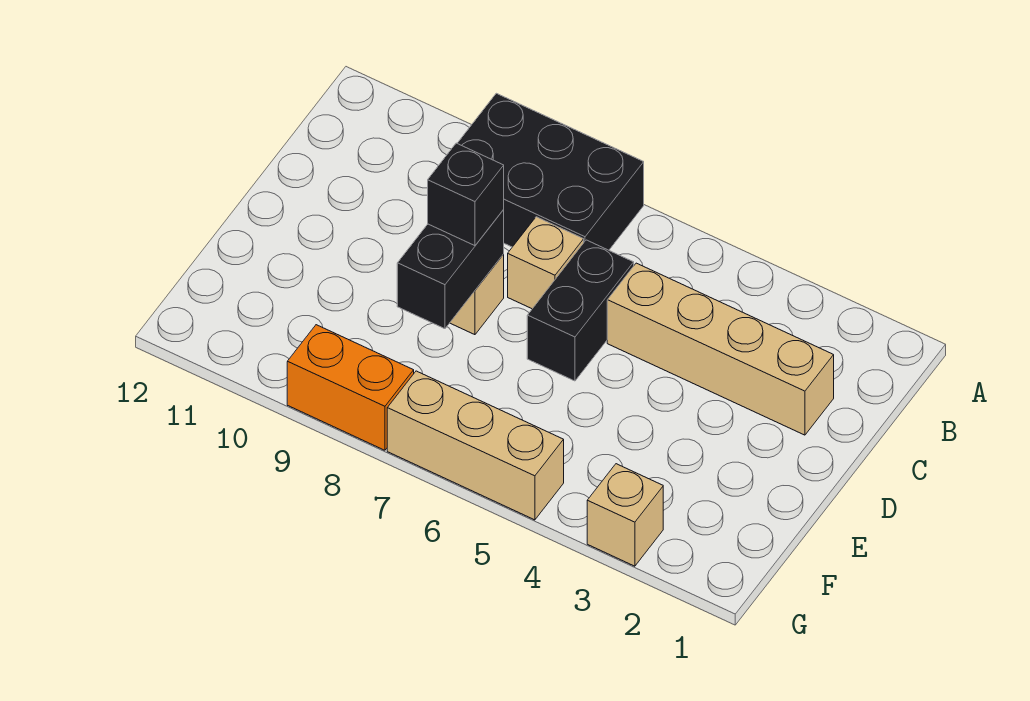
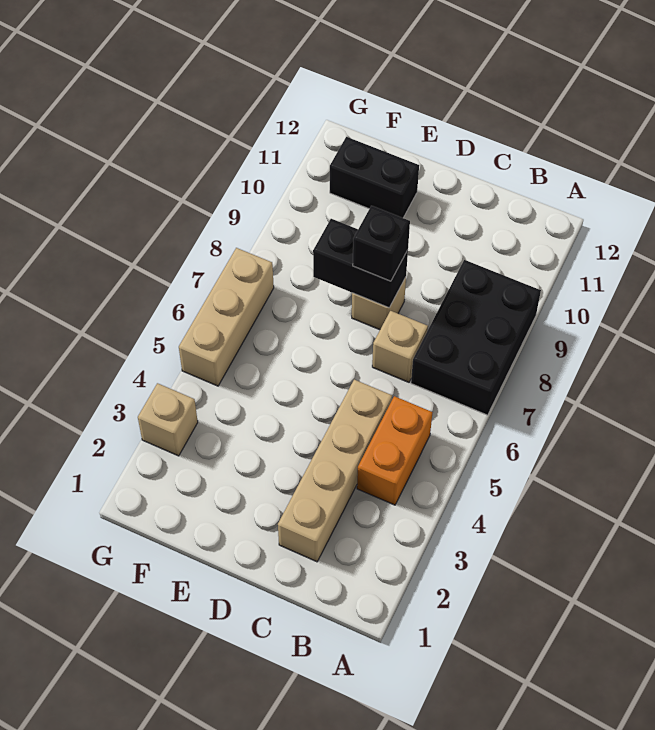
black 1x2 brick [527,240,634,381] -> black 1x2 brick moved to [330,137,419,218]
orange 1x2 brick [287,325,414,450] -> orange 1x2 brick moved to [357,396,432,505]

